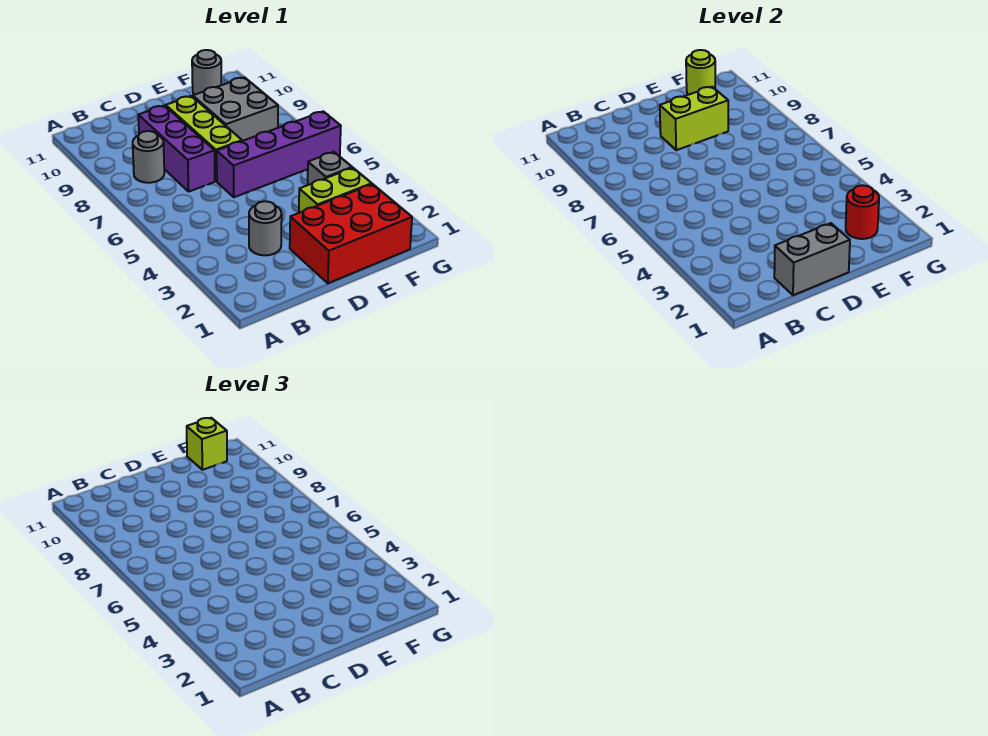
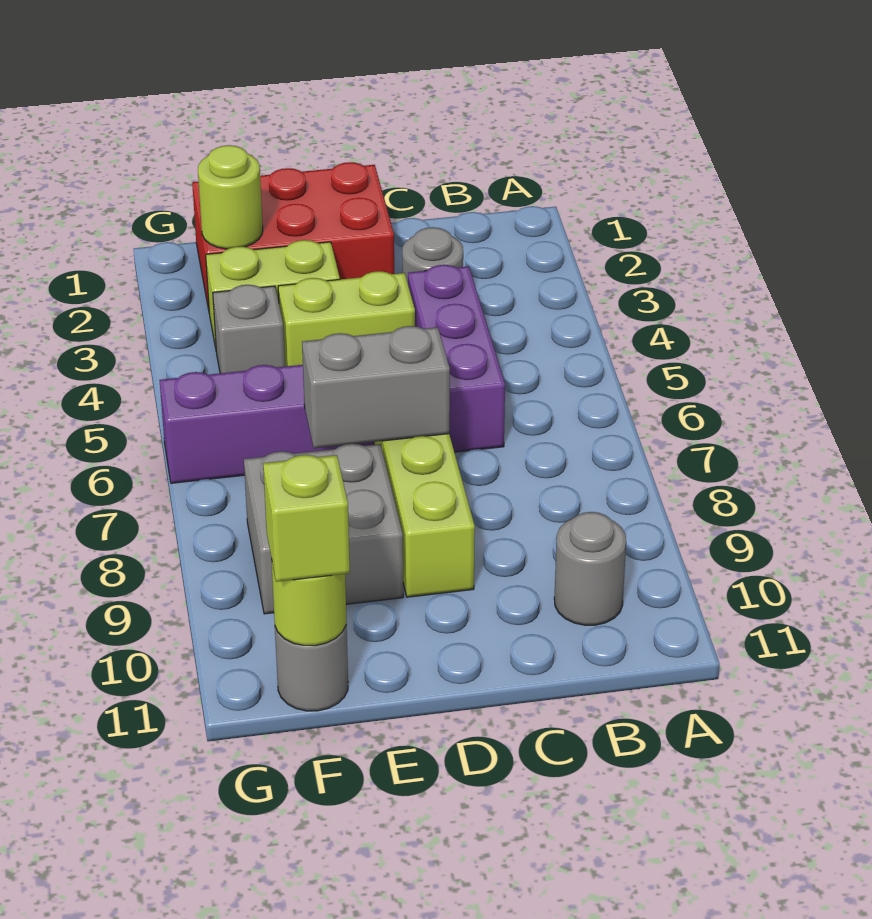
grey 1x1 round brick [133,131,164,183] -> grey 1x1 round brick moved to [554,512,626,625]
grey 1x2 brick [774,223,850,295] -> grey 1x2 brick moved to [302,326,450,448]
purple 1x3 brick [138,105,215,191] -> purple 1x3 brick moved to [408,265,505,452]
lime 1x2 brick [660,87,728,150] -> lime 1x2 brick moved to [278,271,415,366]
red 1x1 round brick [846,185,879,239] -> lime 1x1 round brick [198,145,263,249]

